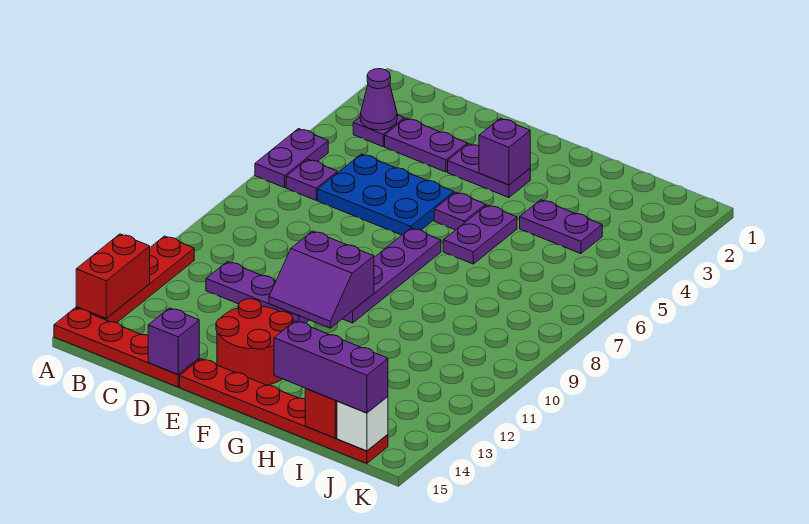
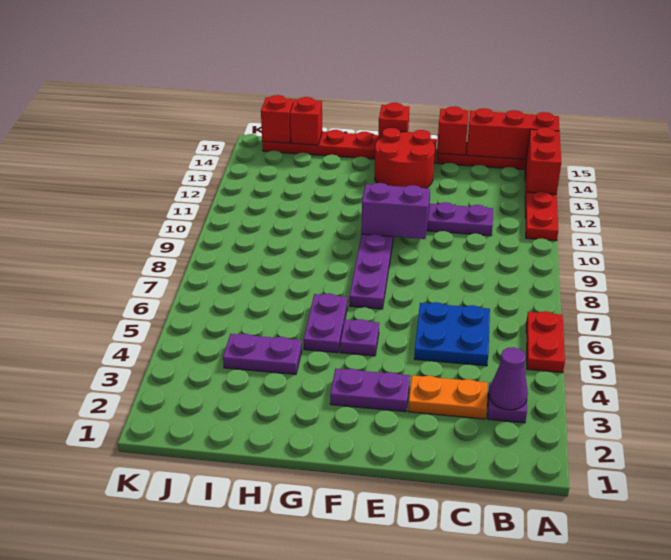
purple 1x2 plate [255,129,328,188] -> red 1x2 plate [526,311,565,373]
none -> red 1x3 brick [467,108,560,159]
purple 1x1 plate [286,159,337,200] -> none
purple 1x2 plate [385,118,467,172] -> orange 1x2 plate [408,375,488,419]
blue 2x3 plate [318,154,454,235] -> blue 2x2 plate [414,302,490,366]
purple 1x1 brick [148,308,199,375] -> red 1x1 brick [437,106,469,155]
purple 1x1 brick [479,118,530,185] -> none
none -> red 1x1 brick [378,103,410,139]
purple 1x3 brick [274,321,388,413] -> none
white 1x1 brick [337,396,388,451] -> red 1x1 brick [261,95,293,143]

